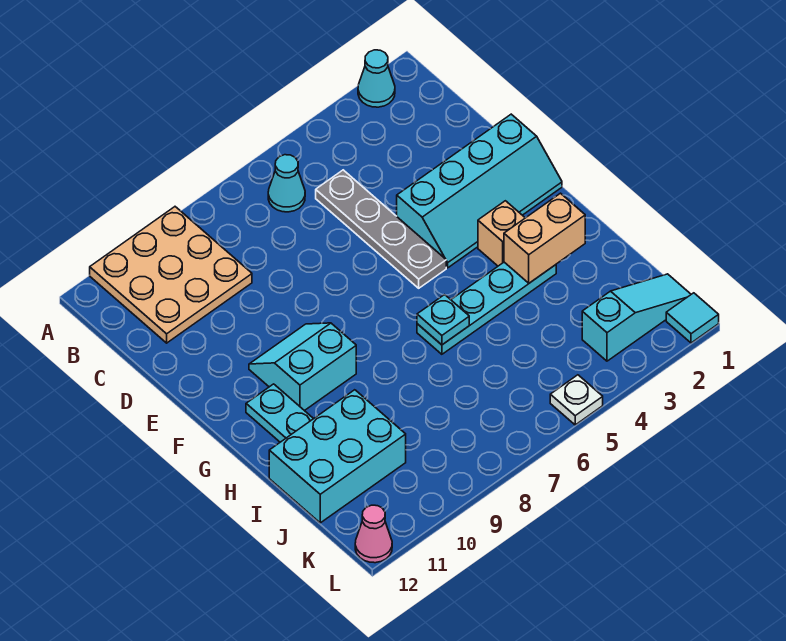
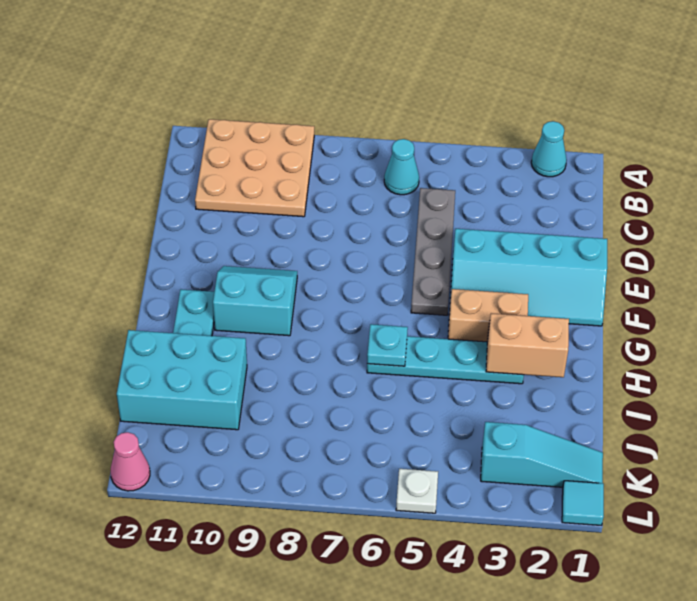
tan 1x1 brick [478,201,525,266] -> tan 1x2 brick [448,289,528,342]

